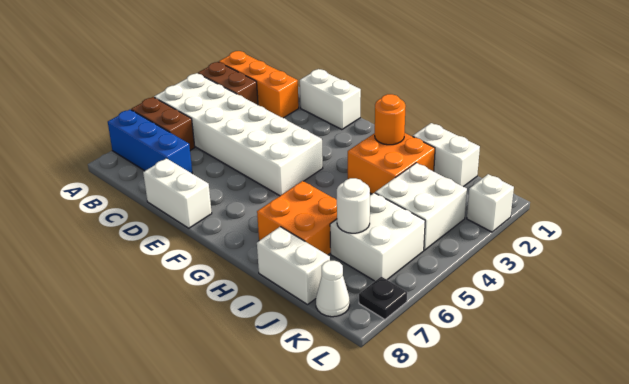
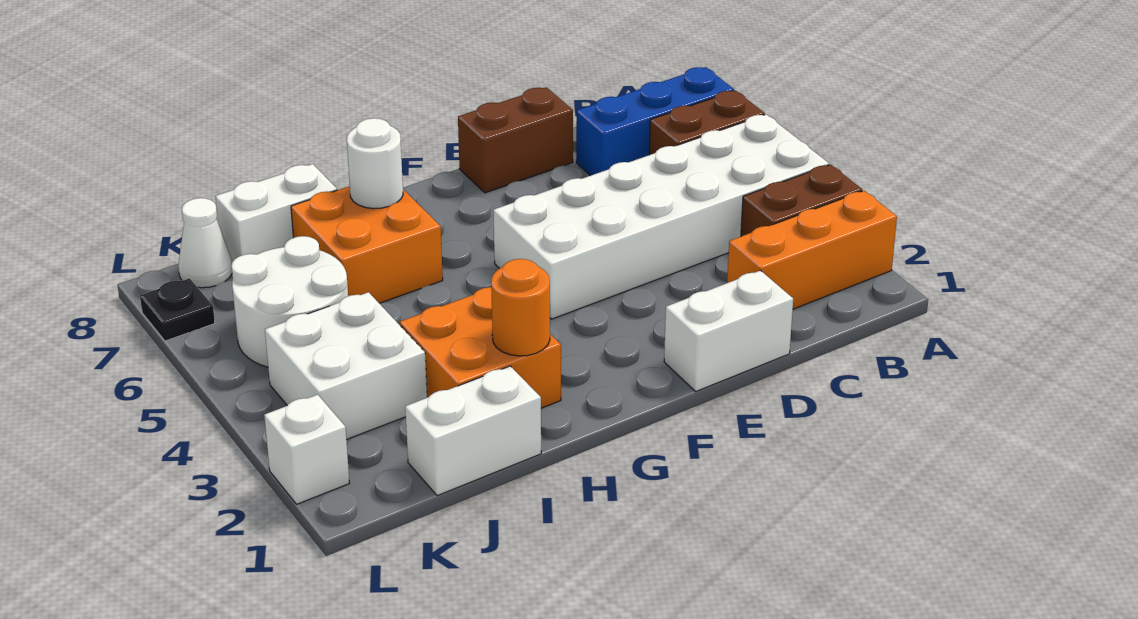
white 1x2 brick [143,158,212,228] -> brown 1x2 brick [458,87,573,193]
white 2x2 brick [330,193,425,281] -> white 2x2 round brick [232,236,348,367]
white 1x1 round brick [337,178,370,233] -> white 1x1 round brick moved to [347,118,403,209]

